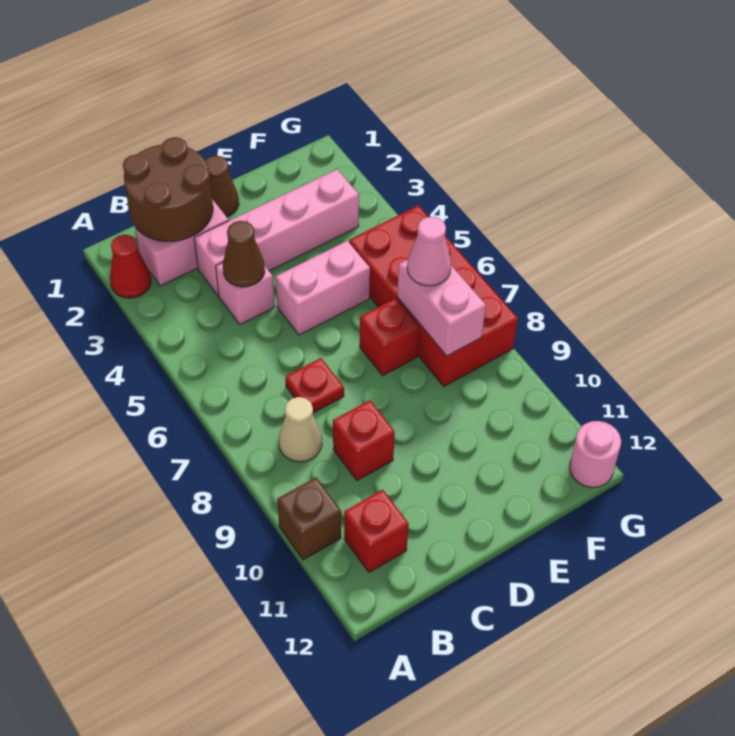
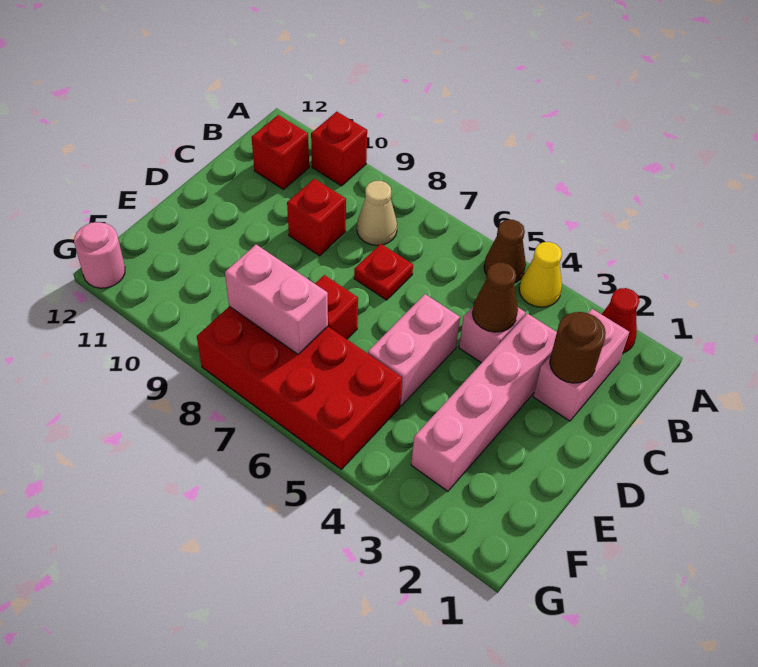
none -> yellow 1x1 cone [519,242,562,307]
brown 1x1 brick [277,477,341,560] -> red 1x1 brick [311,112,367,186]
brown 2x2 round brick [123,137,213,241] -> brown 1x1 round brick [550,312,606,383]
brown 1x1 cone [205,156,239,217] -> brown 1x1 cone moved to [484,220,526,283]
pink 1x1 cone [407,217,451,286] -> none

